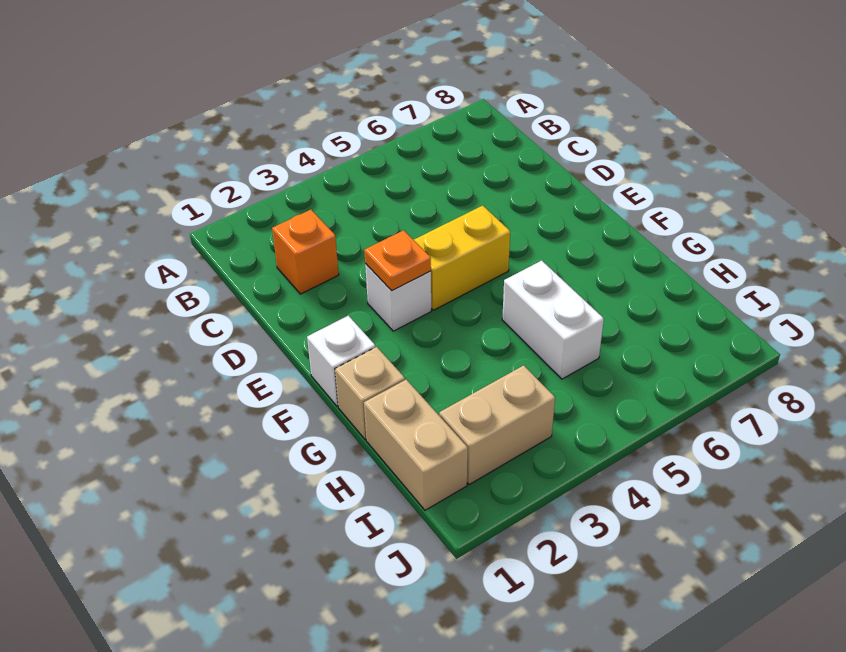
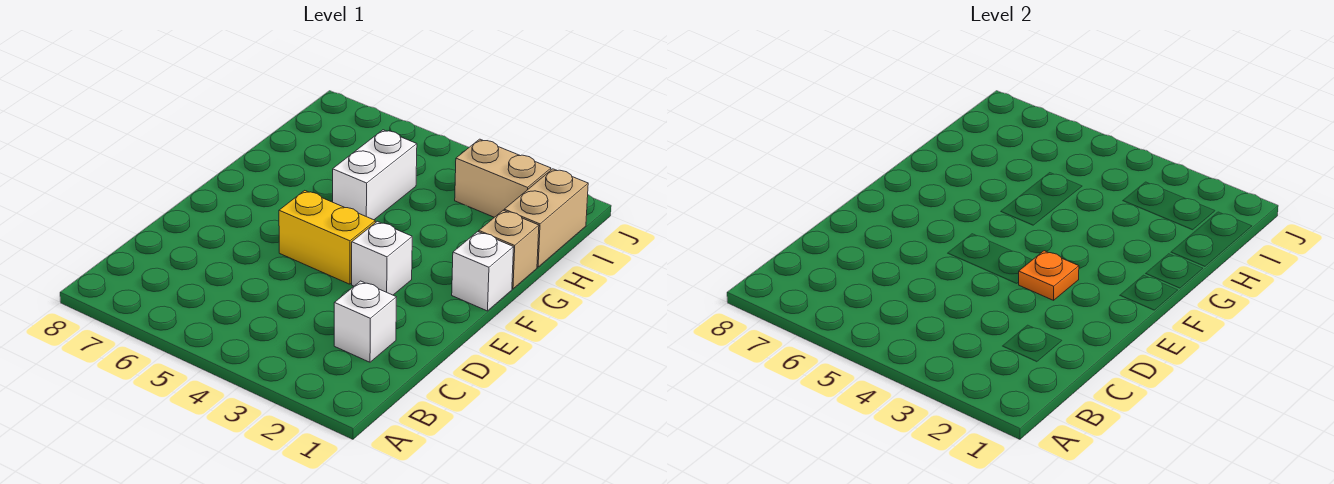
orange 1x1 brick [272,210,339,294] -> white 1x1 brick [334,281,397,362]

